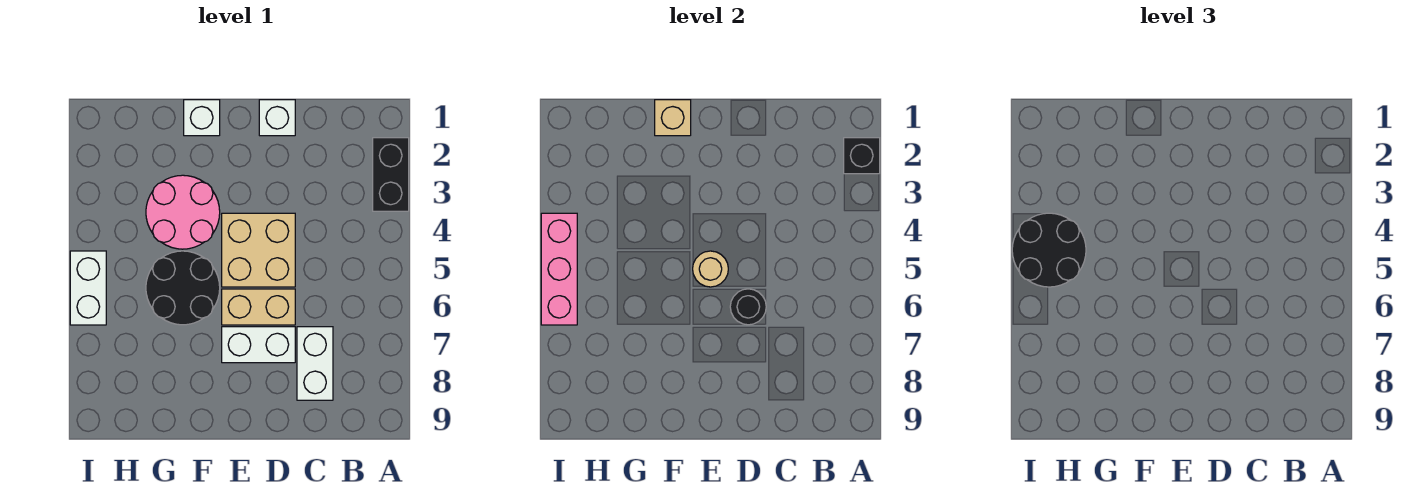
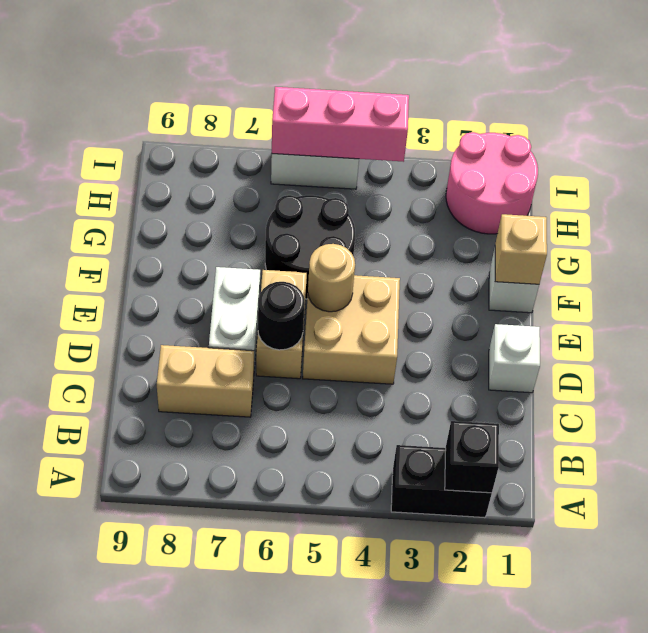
white 1x2 brick [297,327,333,400] -> tan 1x2 brick [157,345,254,417]
pink 2x2 round brick [146,175,220,249] -> pink 2x2 round brick moved to [446,132,538,234]
black 2x2 round brick [1012,213,1086,287] -> none

